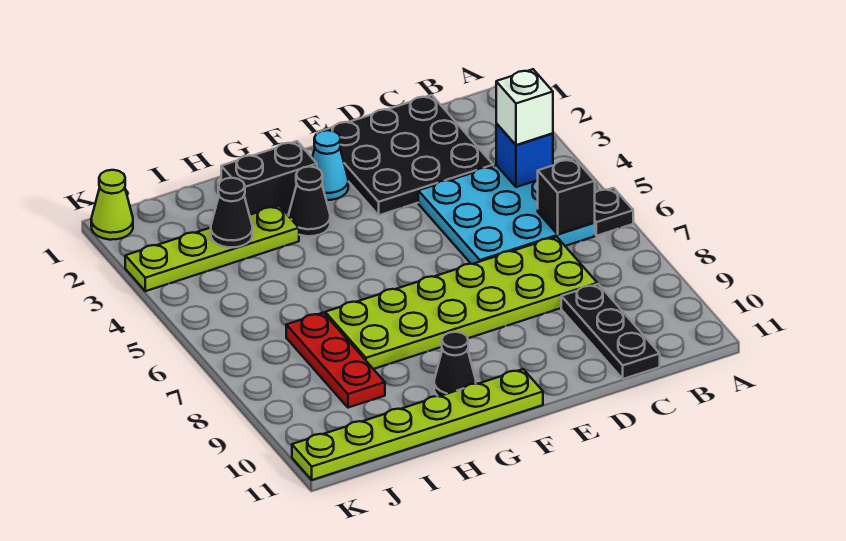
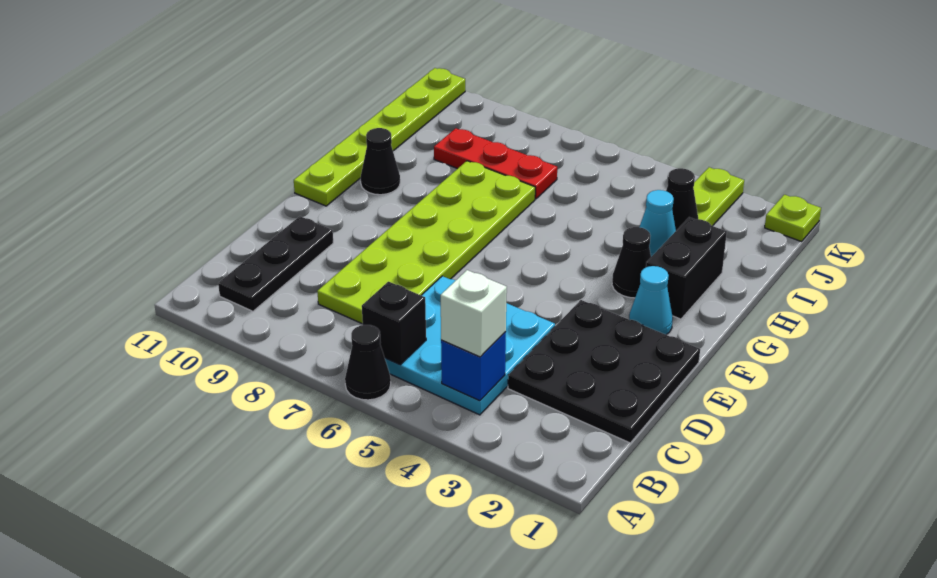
black 1x1 plate [595,188,633,236] -> black 1x1 cone [345,325,391,400]
black 1x3 plate [561,284,660,379] -> black 1x3 plate turned to [218,216,333,311]
none -> cyan 1x1 cone [640,190,676,257]
lime 1x1 cone [91,170,133,240] -> lime 1x1 plate [765,195,821,242]

